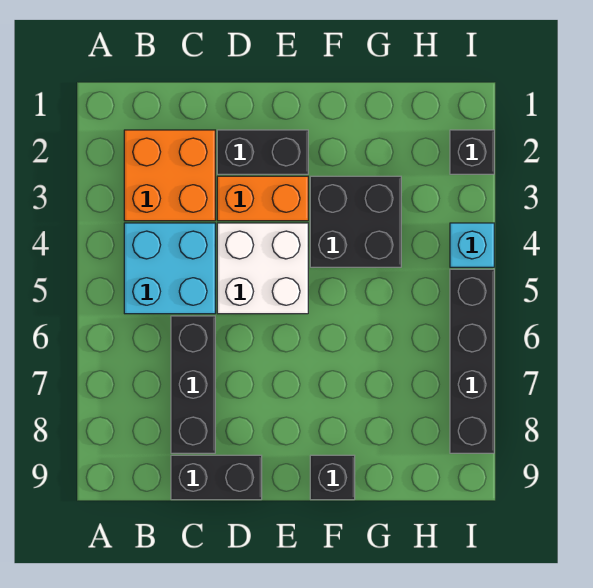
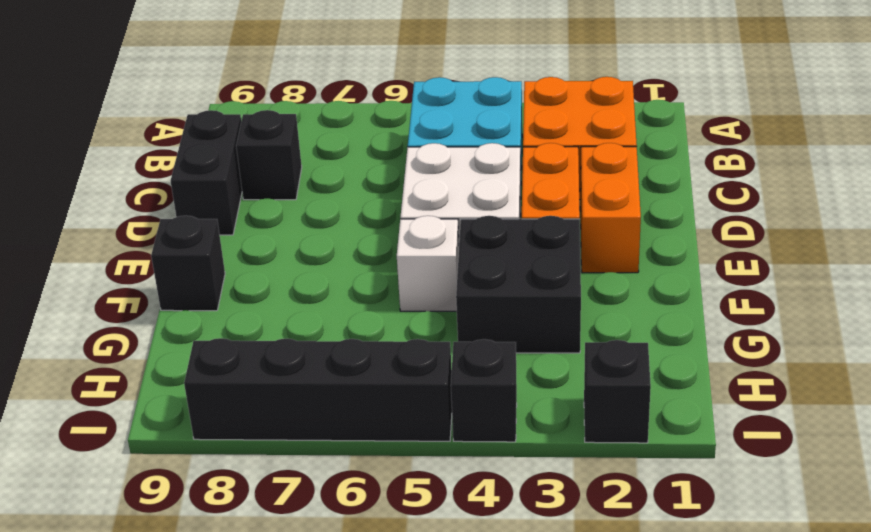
black 1x3 brick [171,316,215,453] -> black 1x1 brick [236,110,302,200]
black 1x2 brick [217,130,308,174] -> orange 1x2 brick [580,143,641,273]
none -> white 1x1 brick [397,216,459,311]
cyan 1x1 brick [450,223,494,267] -> black 1x1 brick [451,339,517,442]

